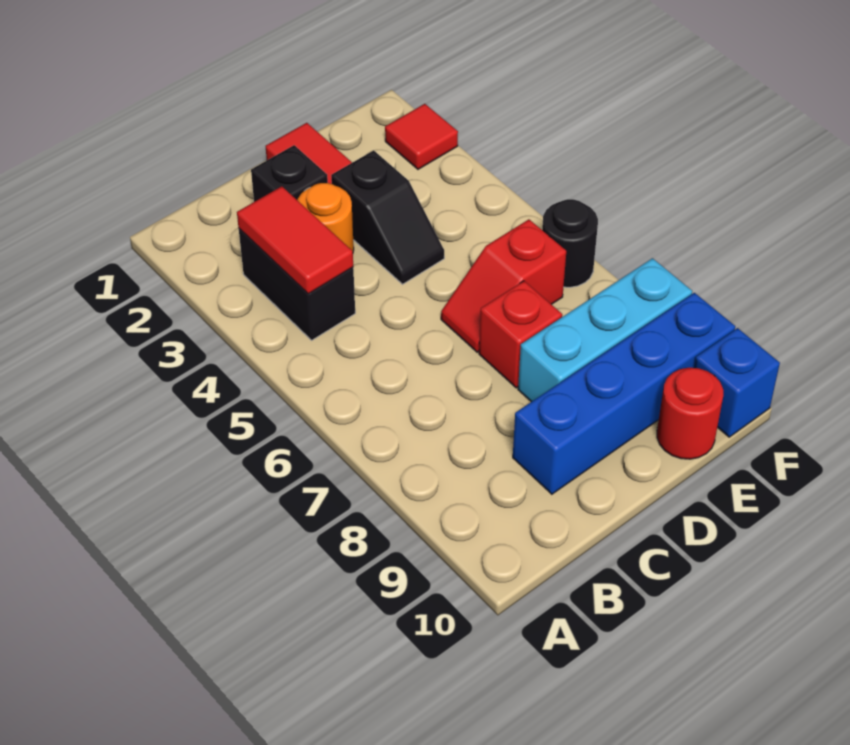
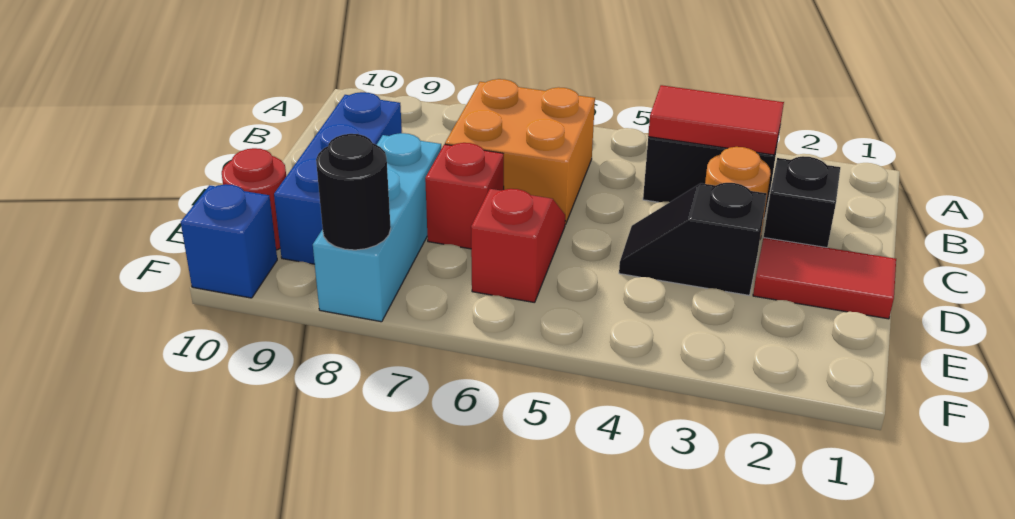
none -> orange 2x2 brick [445,79,595,225]
blue 1x4 brick [513,293,735,494] -> blue 1x3 brick [274,92,402,264]
red 1x1 tile [385,104,458,169] -> none
black 1x1 round brick [542,199,598,287] -> black 1x1 round brick moved to [316,134,391,250]

